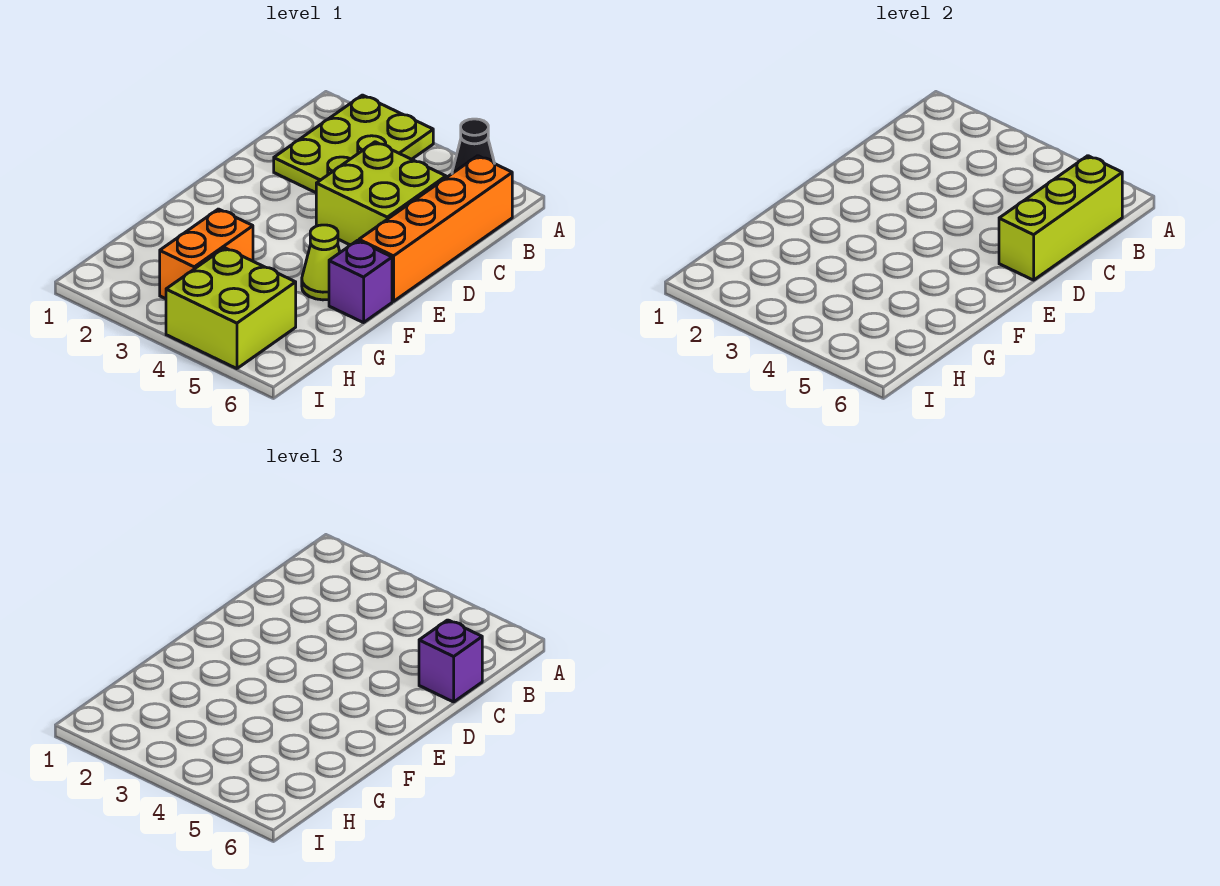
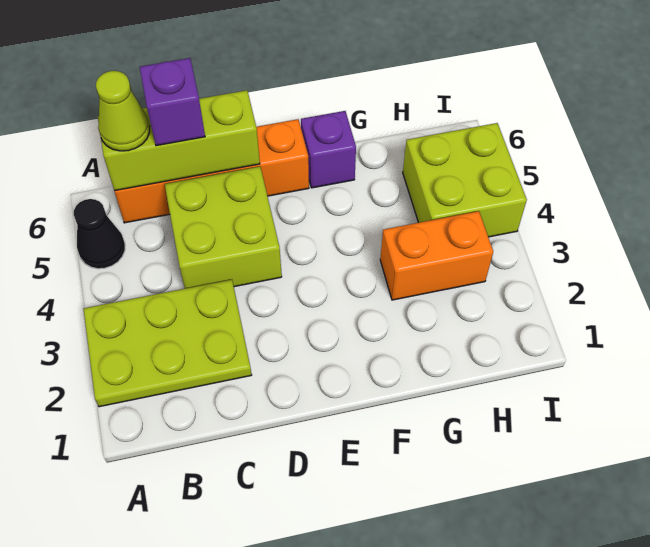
lime 1x1 cone [302,225,340,300] -> lime 1x1 cone moved to [96,71,150,151]

